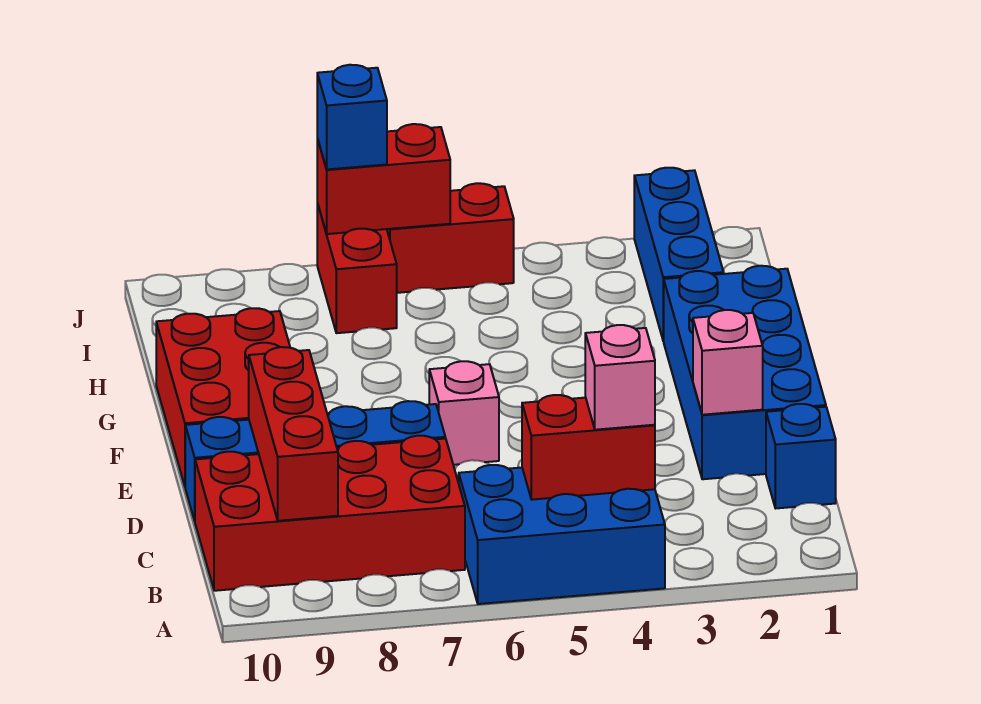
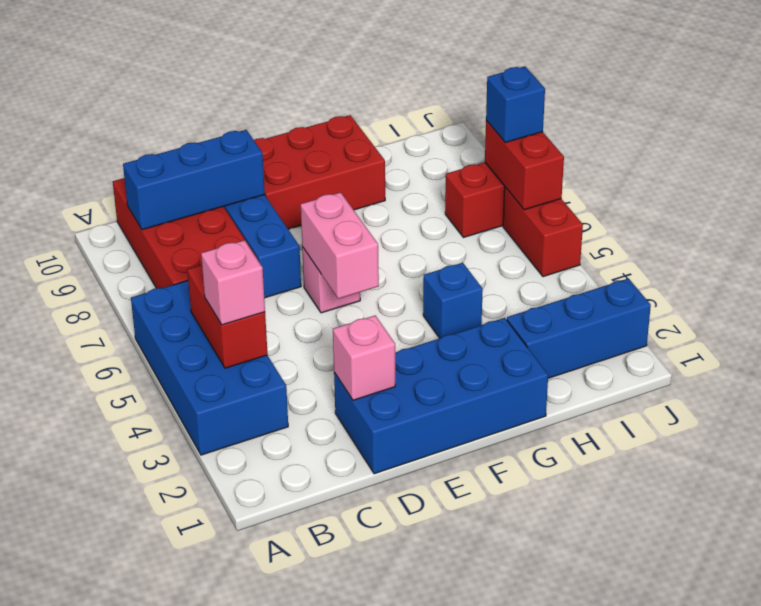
blue 2x3 brick [459,465,665,604] -> blue 2x4 brick [131,281,288,455]
red 1x3 brick [249,347,338,521] -> blue 1x3 brick [123,130,265,230]
blue 1x1 brick [766,404,836,508] -> blue 1x1 brick moved to [423,263,483,338]
none -> pink 1x2 brick [301,192,379,299]

